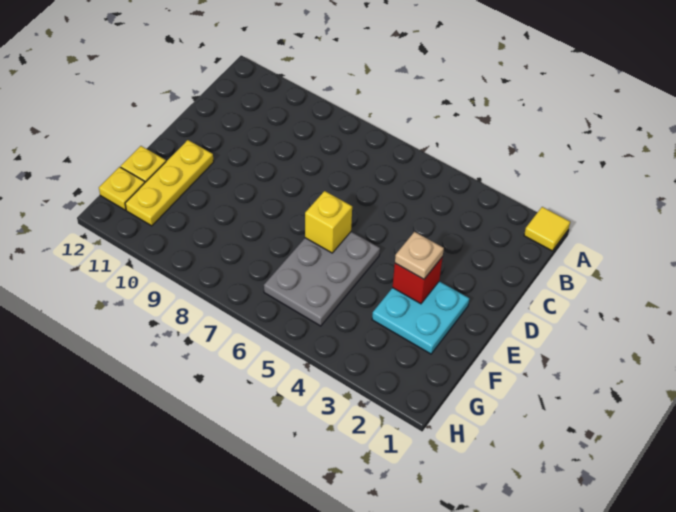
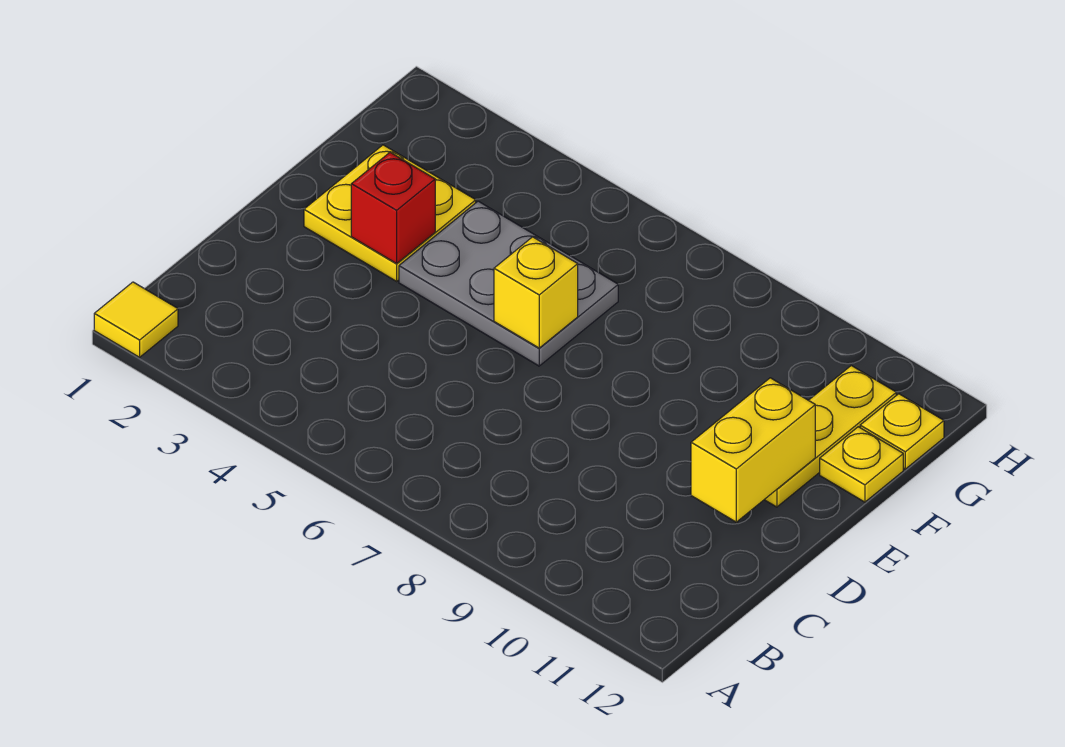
none -> yellow 1x2 brick [691,378,815,522]
cyan 2x2 plate [372,281,469,354] -> yellow 2x2 plate [304,145,476,281]
tan 1x1 plate [395,232,444,279] -> none
grey 2x3 plate [264,232,380,326] -> grey 2x3 plate turned to [399,201,618,366]

